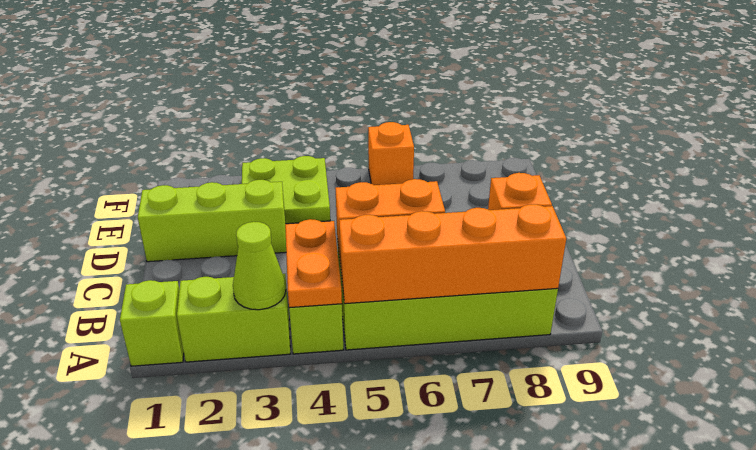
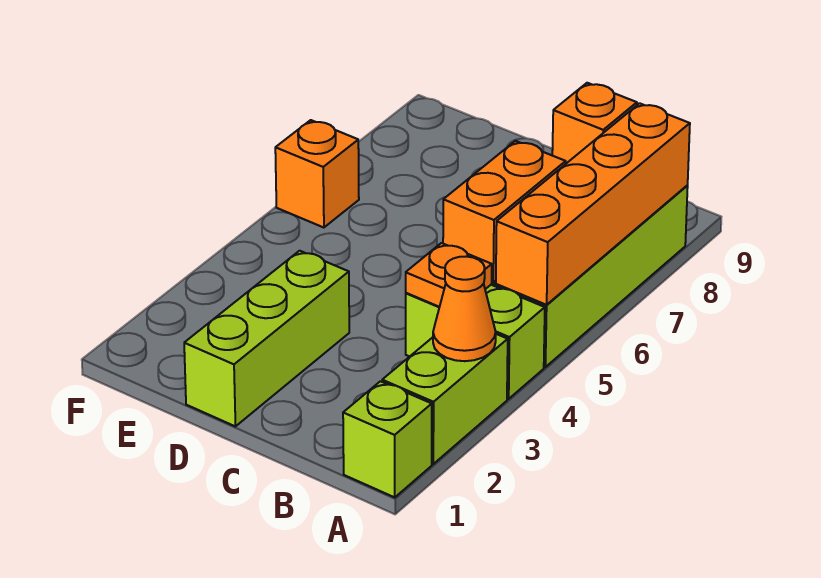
lime 1x1 cone [233,222,286,310] -> orange 1x1 cone [433,256,496,361]
orange 1x2 plate [285,219,342,308] -> orange 1x1 plate [406,243,492,307]
lime 2x2 plate [242,156,330,224] -> none

